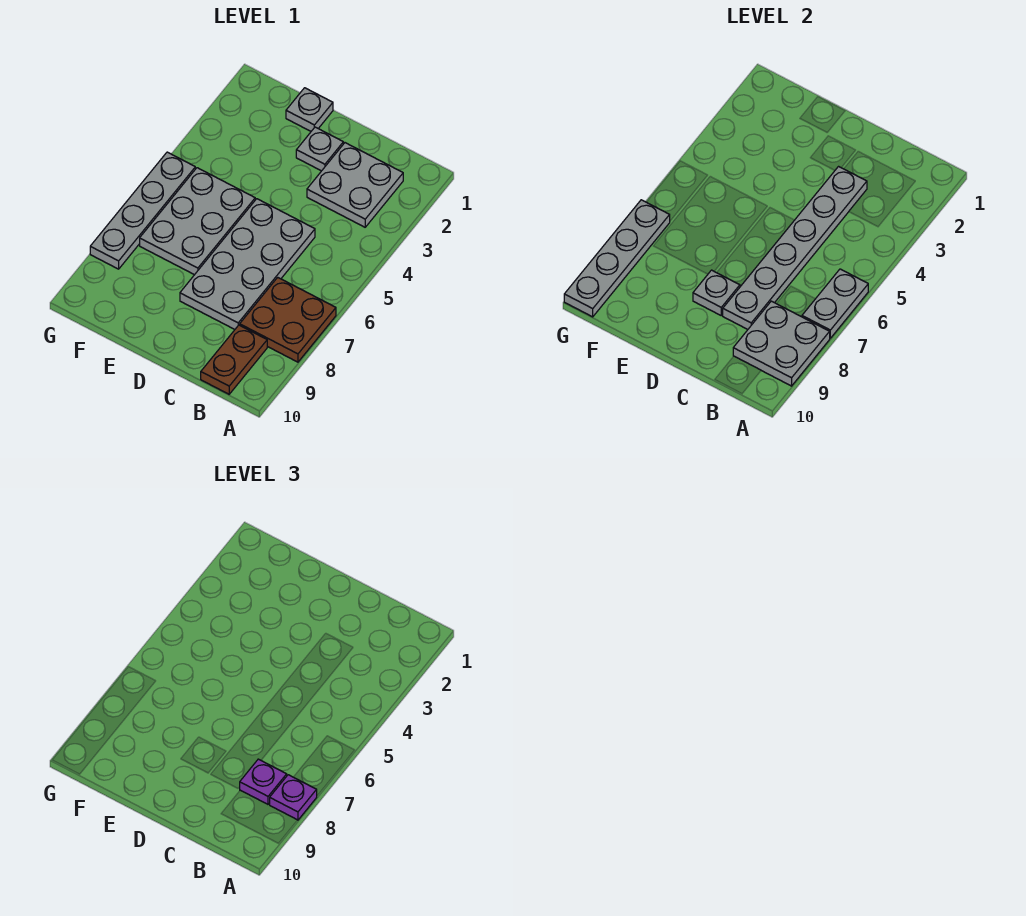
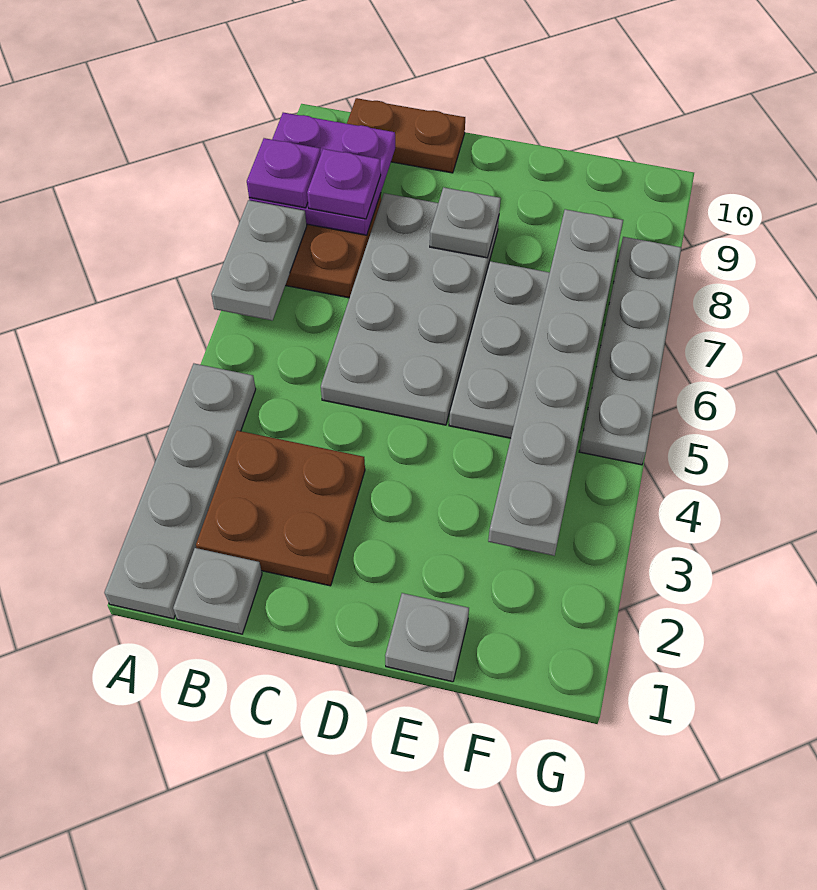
grey 2x2 plate [733,301,830,386] -> purple 2x2 plate [249,113,395,235]
grey 2x2 plate [307,143,403,227] -> brown 2x2 plate [196,431,365,586]
brown 1x2 plate [201,325,267,394] -> brown 1x2 plate turned to [347,98,465,173]
grey 1x6 plate [723,167,867,329] -> grey 1x6 plate moved to [488,209,623,556]
grey 1x1 plate [296,127,343,171] -> grey 1x1 plate moved to [173,548,262,634]
grey 1x4 plate [564,200,670,317] -> grey 1x4 plate moved to [104,364,256,619]

